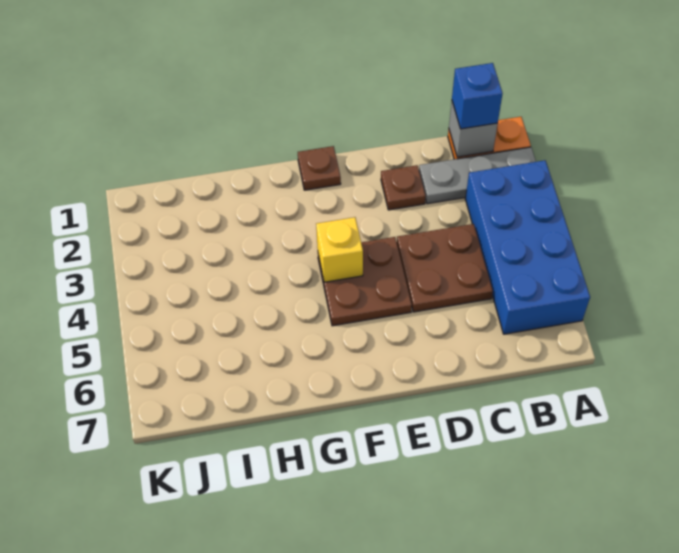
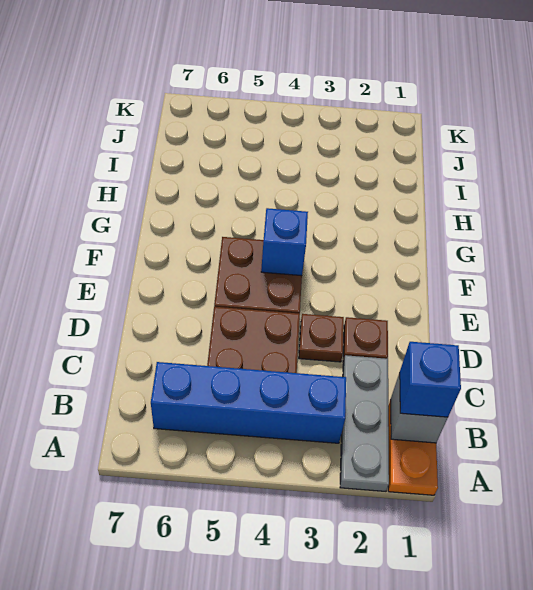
blue 2x4 brick [465,160,590,334] -> blue 1x4 brick [151,362,346,443]
brown 1x1 plate [298,146,341,190] -> brown 1x1 plate moved to [299,314,344,362]
yellow 1x1 brick [316,217,363,282] -> blue 1x1 brick [261,208,308,276]

